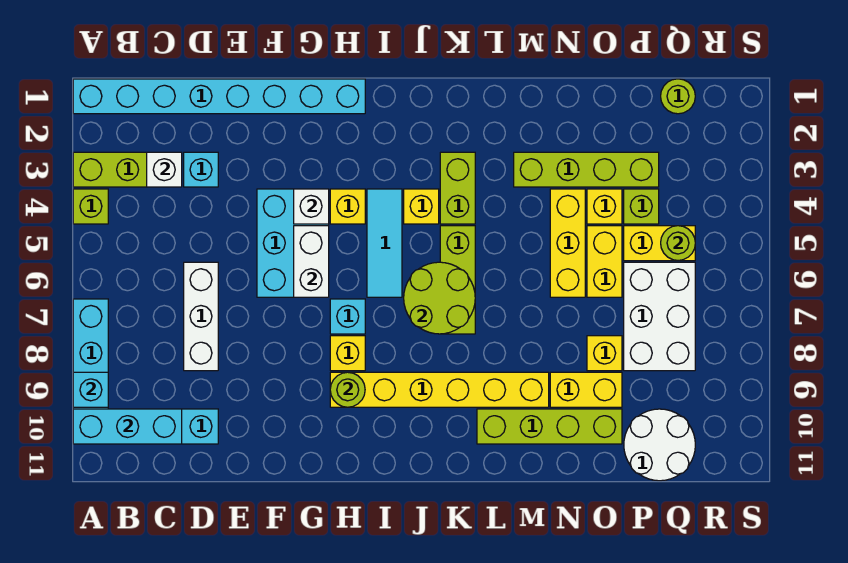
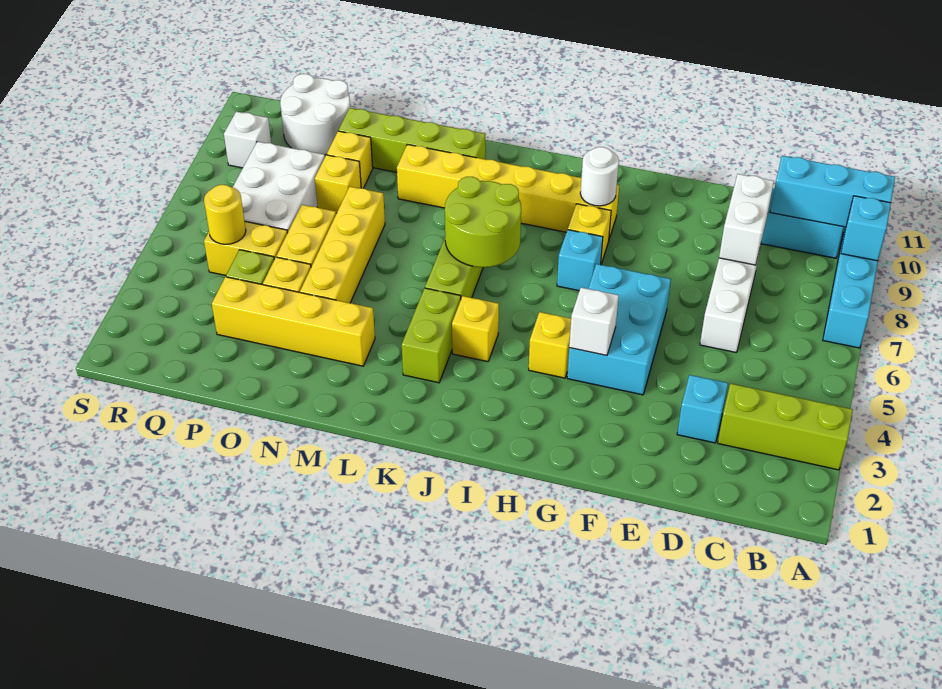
cyan 1x8 brick [73,79,365,114] -> none
lime 1x1 brick [73,189,108,224] -> none
white 1x1 brick [147,152,182,187] -> white 1x1 brick moved to [224,111,271,168]
white 1x2 brick [294,226,329,297] -> white 1x2 brick moved to [719,174,774,265]
lime 1x1 round brick [330,372,365,407] -> white 1x1 round brick [580,147,619,206]
cyan 1x3 tile [367,189,402,297] -> none
lime 1x4 brick [514,152,659,187] -> yellow 1x4 brick [212,277,375,366]
yellow 1x3 brick [550,189,585,297] -> yellow 1x4 brick [300,187,385,303]
yellow 1x2 brick [550,372,622,407] -> yellow 1x1 brick [327,131,373,188]
lime 1x1 round brick [661,79,695,114] -> none
lime 1x1 round brick [661,226,695,261] -> yellow 1x1 round brick [204,185,246,244]

